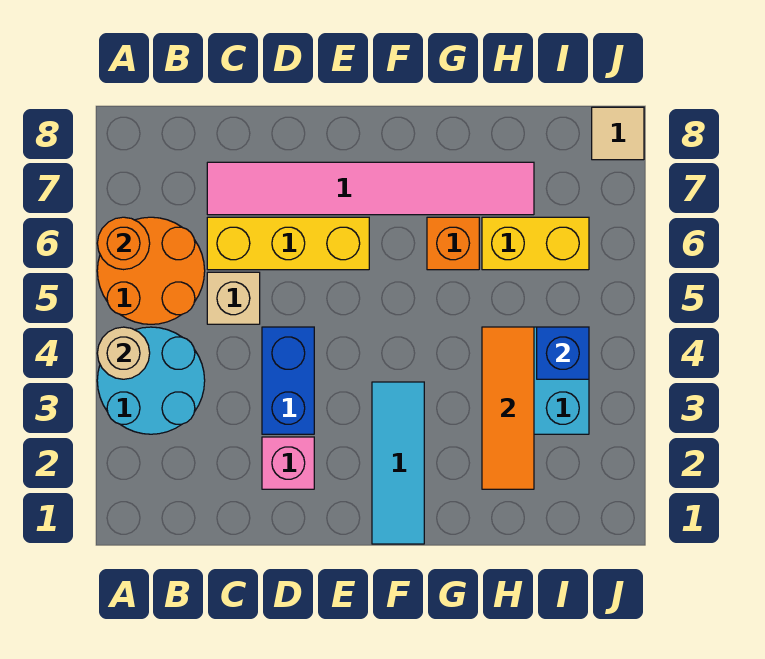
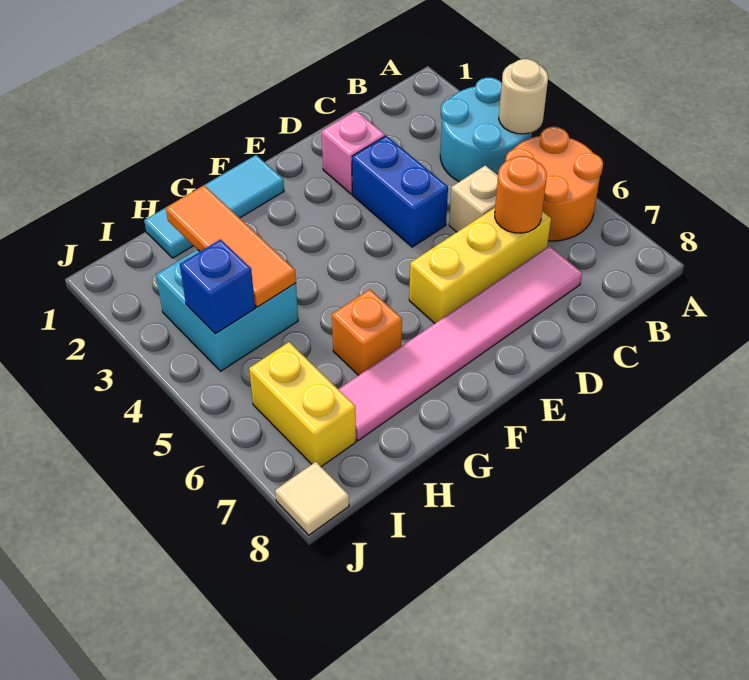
orange 1x1 round brick [97,217,150,270] -> orange 1x1 round brick moved to [495,156,547,233]
cyan 1x3 tile [372,382,424,544] -> cyan 1x3 tile turned to [144,155,284,258]
yellow 1x2 brick [482,217,589,270] -> yellow 1x2 brick turned to [249,342,356,467]

